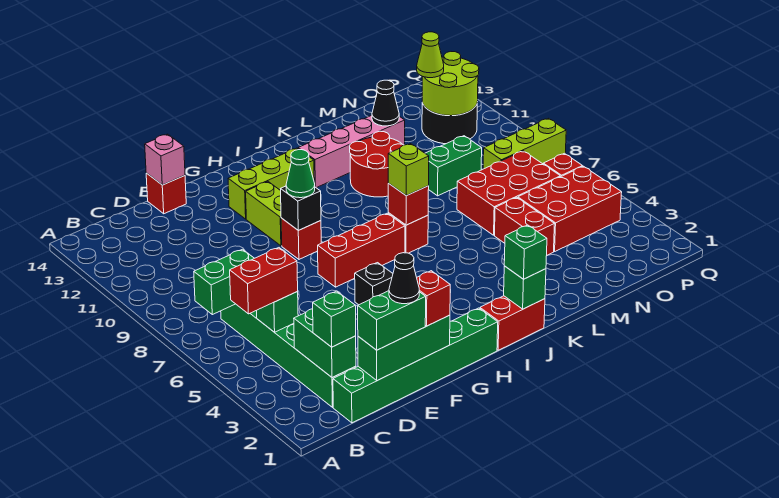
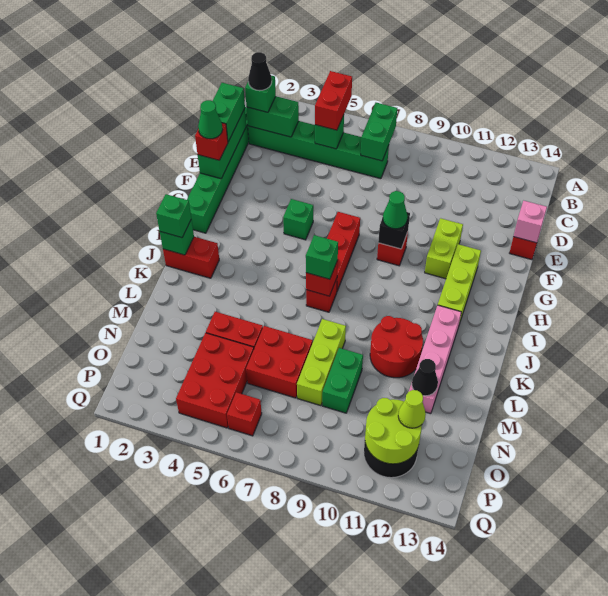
black 1x1 cone [389,253,419,304] -> black 1x1 cone moved to [248,52,272,91]
none -> green 1x1 cone [198,100,223,139]
black 1x1 brick [355,263,393,305] -> green 1x1 brick [283,199,313,240]
lime 1x2 brick [246,182,282,246] -> lime 1x2 brick turned to [425,218,463,279]
red 1x2 brick [480,296,545,350] -> red 1x2 brick turned to [163,237,219,278]
lime 1x1 brick [388,144,429,196] -> green 1x1 brick [306,235,338,279]
red 2x3 brick [457,151,561,235] -> red 2x2 brick [246,326,313,398]
lime 1x3 brick [483,118,566,169] -> lime 1x3 brick moved to [297,319,346,406]

